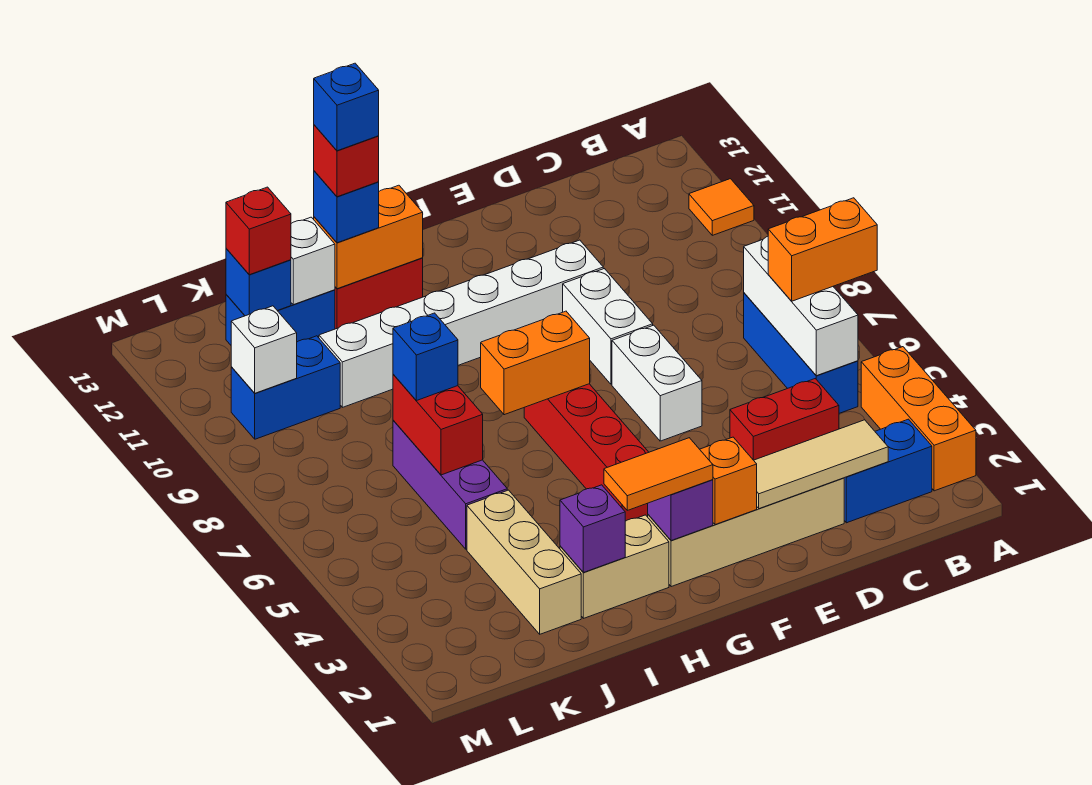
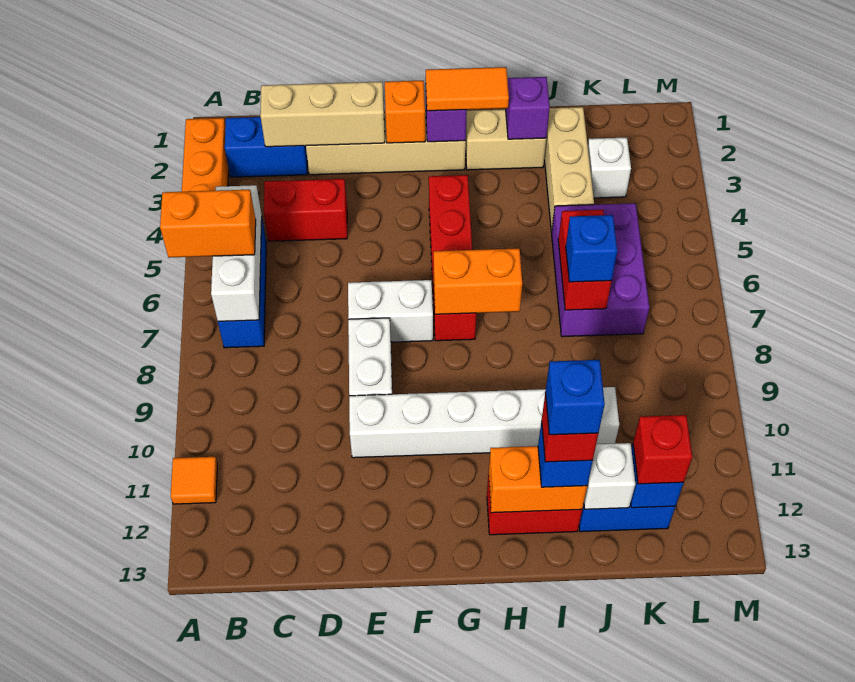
tan 1x3 tile [754,420,888,509] -> tan 1x3 brick [260,82,385,147]
white 1x2 brick [612,325,702,441] -> white 1x2 brick turned to [348,280,433,342]
purple 1x3 brick [393,420,507,549] -> purple 2x3 brick [552,203,649,337]
blue 1x2 brick [231,336,340,439] -> none
white 1x1 brick [231,306,297,393] -> white 1x1 brick moved to [588,138,631,198]

